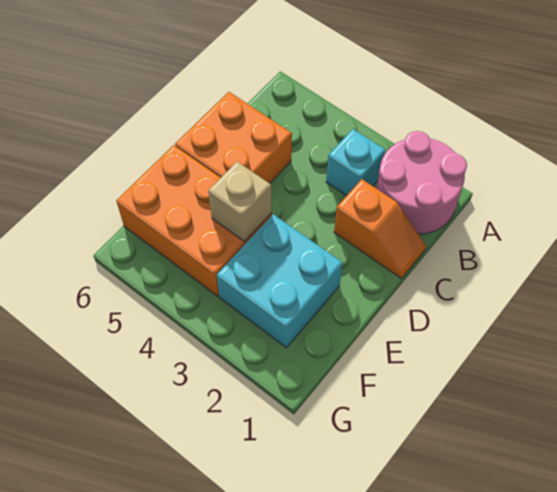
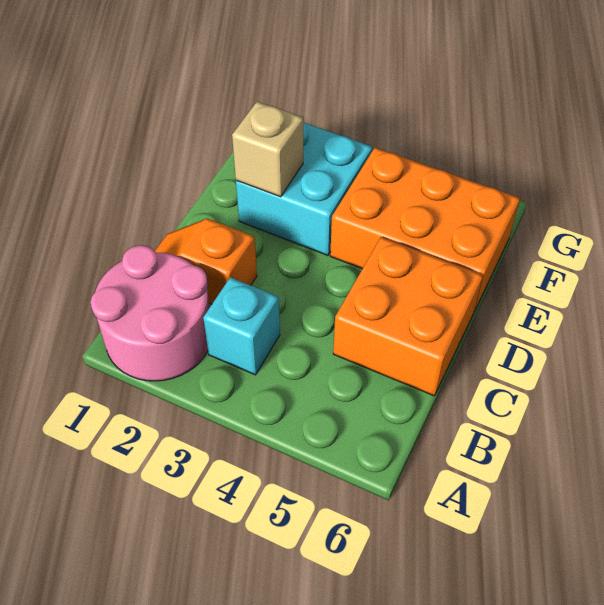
tan 1x1 brick [208,162,272,242] -> tan 1x1 brick moved to [232,102,303,197]

